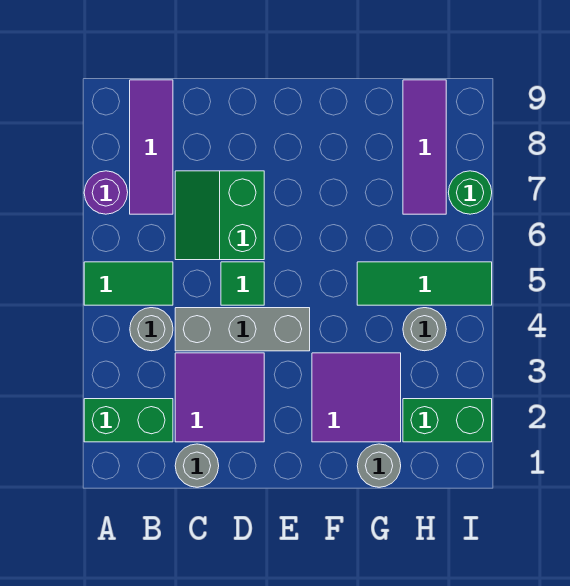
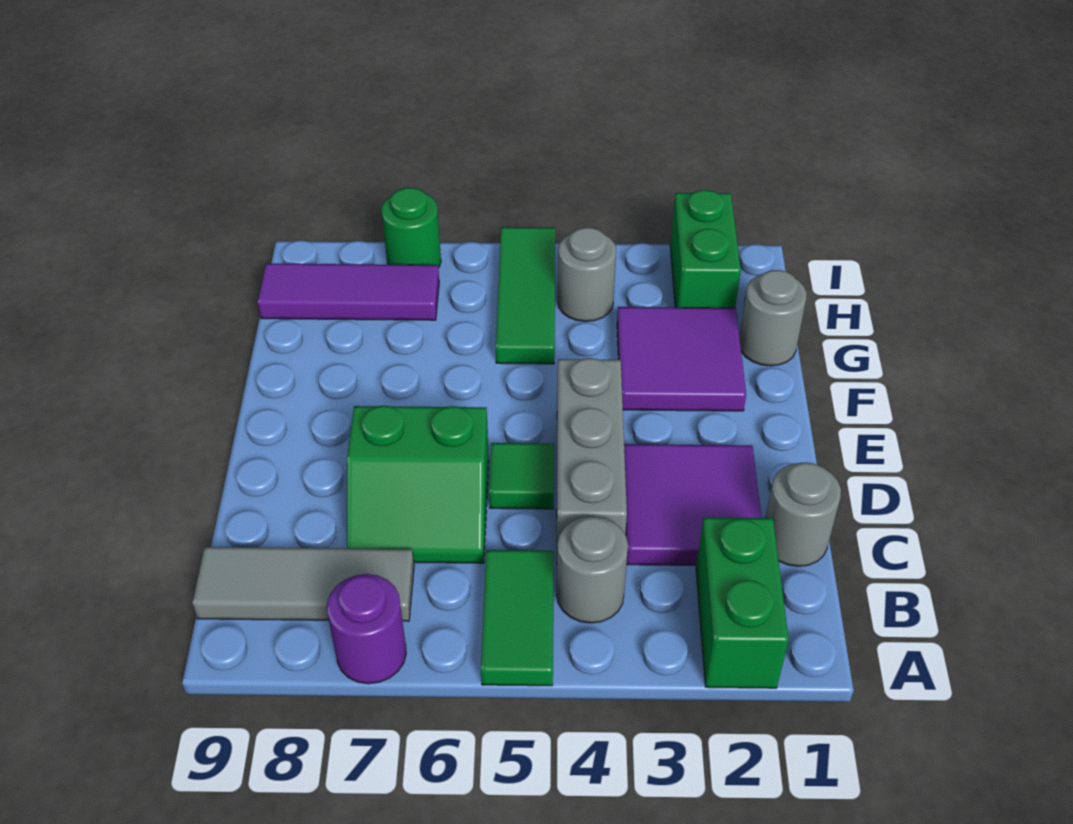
purple 1x3 tile [130,80,173,214] -> grey 1x3 tile [192,547,414,621]

